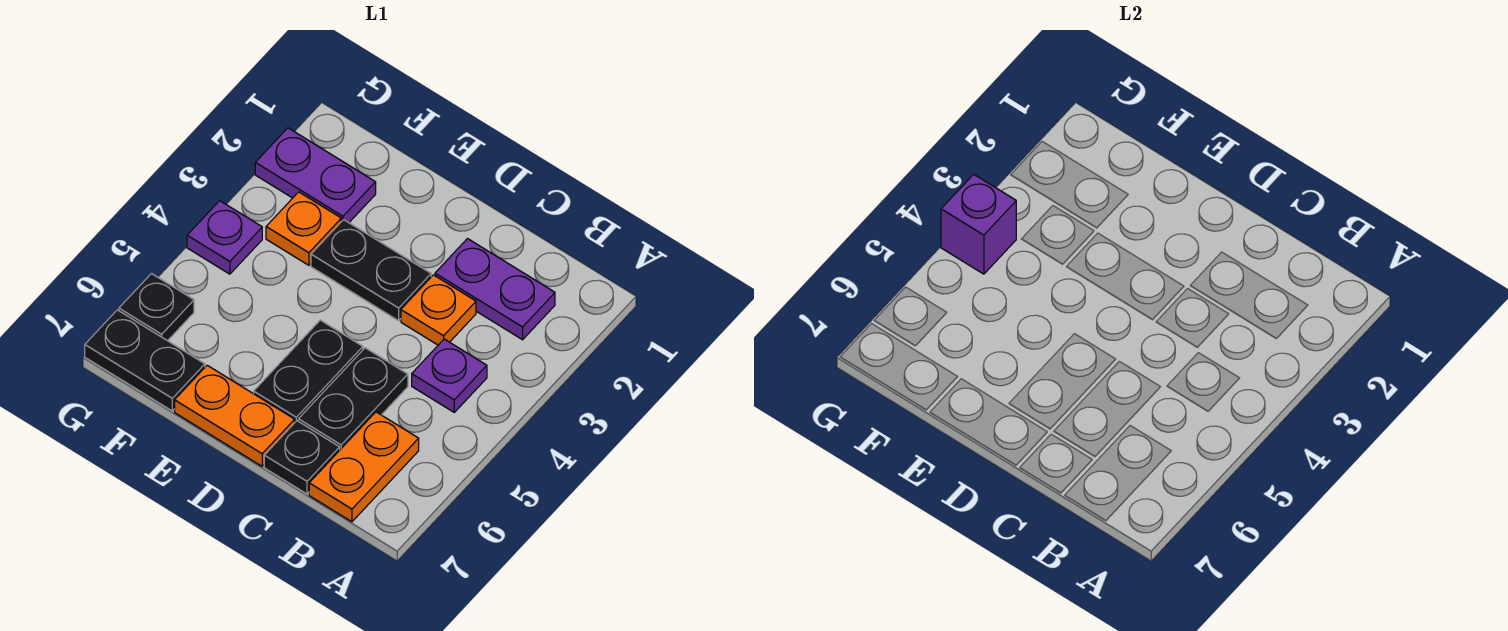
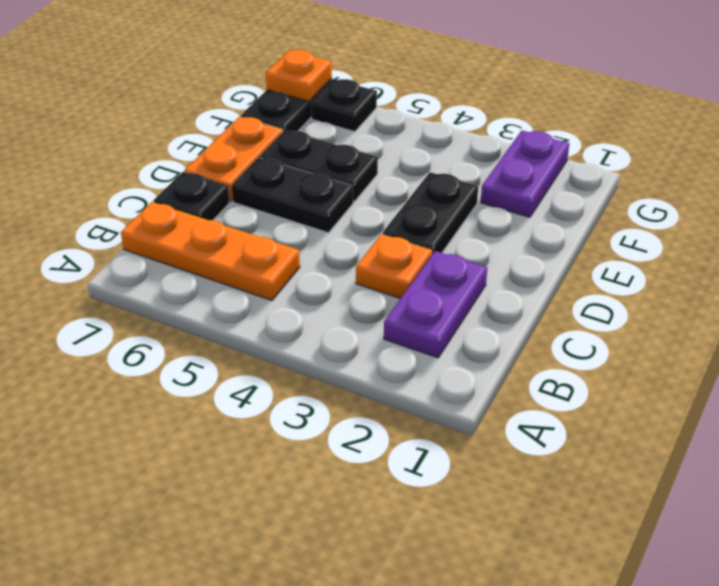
purple 1x1 plate [412,339,487,412] -> none
orange 1x2 plate [309,412,419,522] -> orange 1x3 plate [121,202,300,301]
black 1x2 plate [298,348,408,450] -> black 1x2 plate moved to [260,130,378,202]
orange 1x1 plate [266,192,341,265] -> orange 1x1 plate moved to [266,50,332,101]
purple 1x1 plate [187,201,262,274] -> none
purple 1x1 brick [941,174,1016,274] -> none

